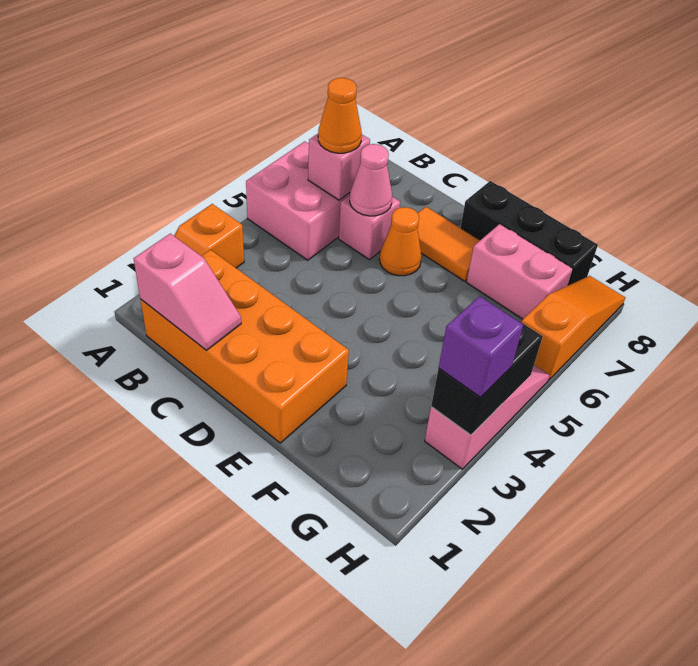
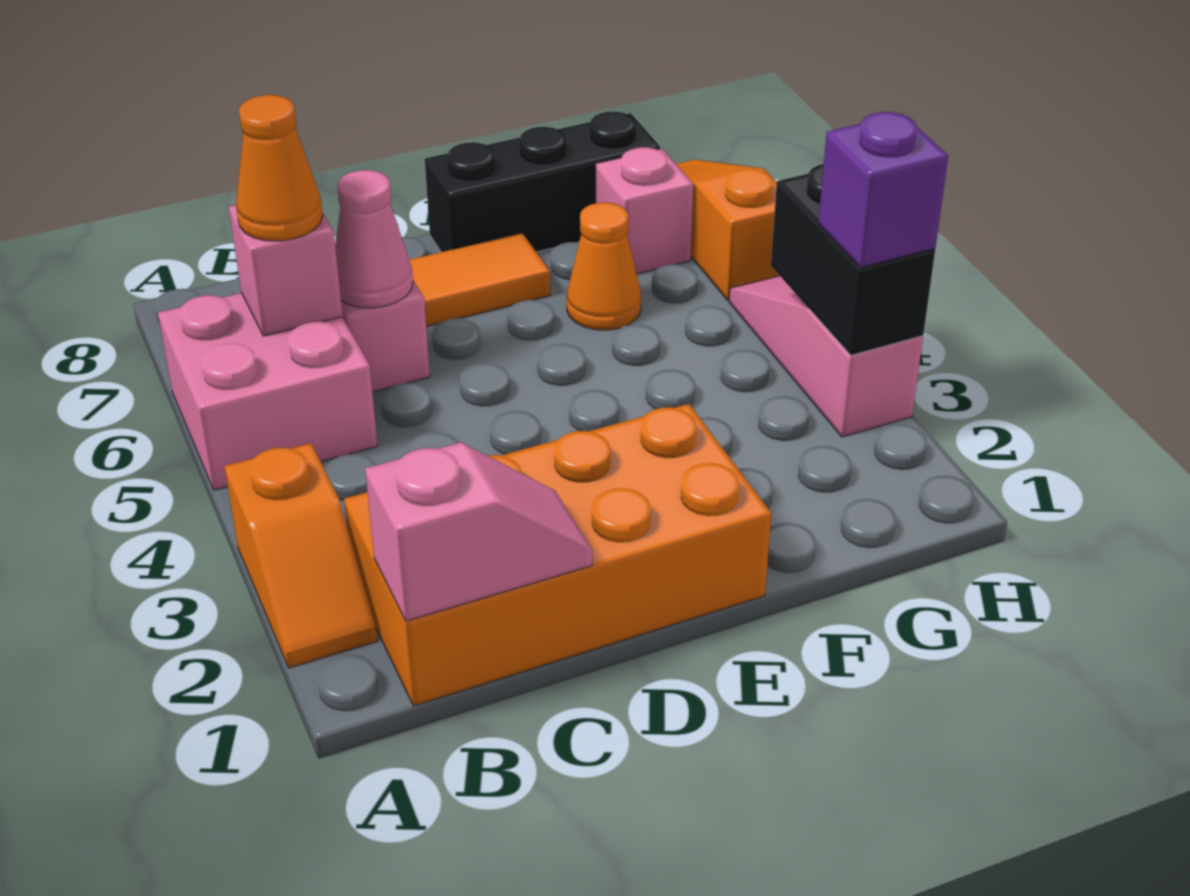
orange 1x1 cone [380,207,422,276] -> orange 1x1 cone moved to [567,202,641,330]
pink 1x2 brick [467,224,573,319] -> pink 1x1 brick [596,147,693,274]

